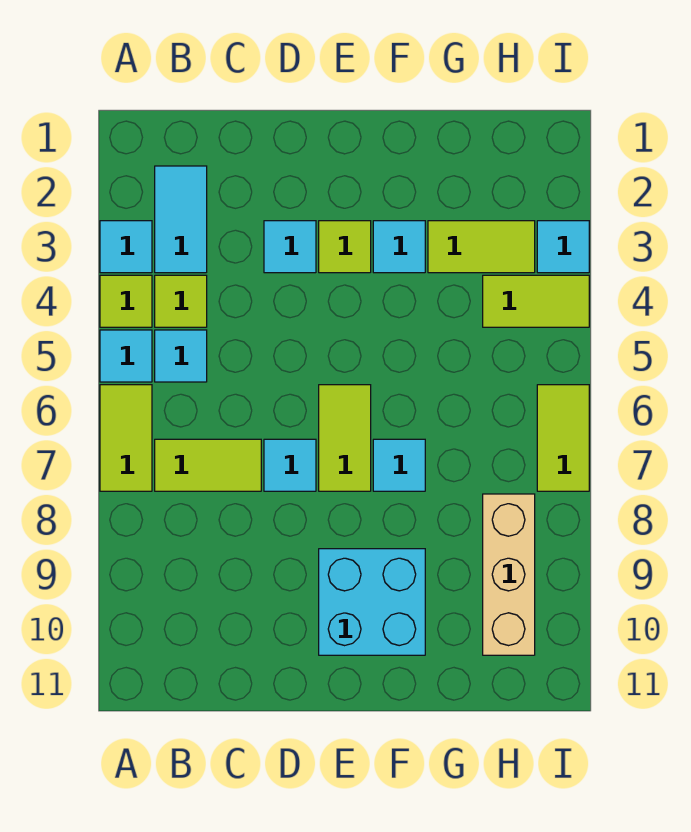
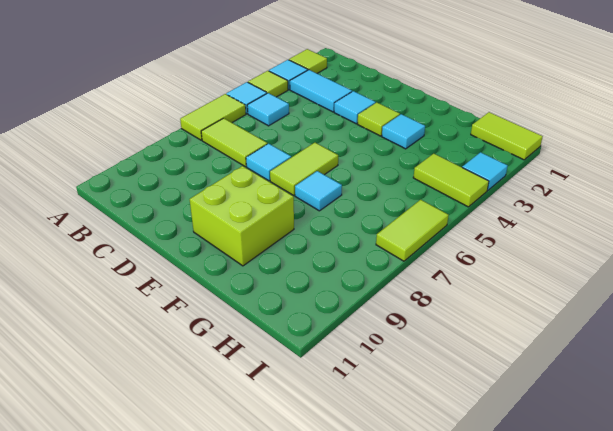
cyan 1x2 tile [155,166,207,273] -> cyan 1x2 tile turned to [290,70,352,112]
lime 1x1 tile [155,275,207,327] -> lime 1x1 tile moved to [289,49,327,73]
cyan 2x2 brick [319,549,425,655] -> lime 2x2 brick [190,166,294,266]
lime 1x2 tile [428,221,535,273] -> lime 1x2 tile moved to [471,112,543,160]
tan 1x3 brick [483,494,535,655] -> none

